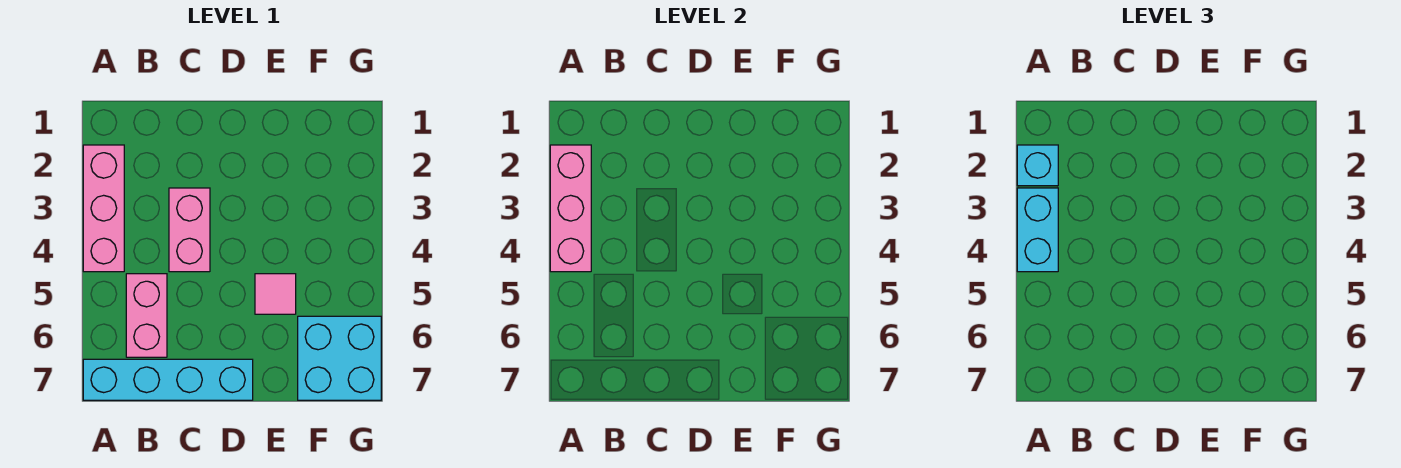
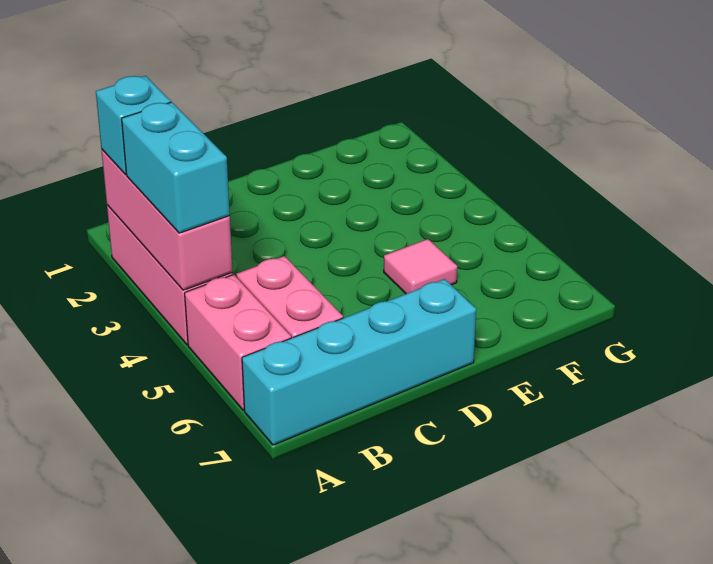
pink 1x2 brick [169,188,210,272] -> pink 1x2 brick moved to [185,275,291,410]
cyan 2x2 brick [298,316,381,400] -> none

